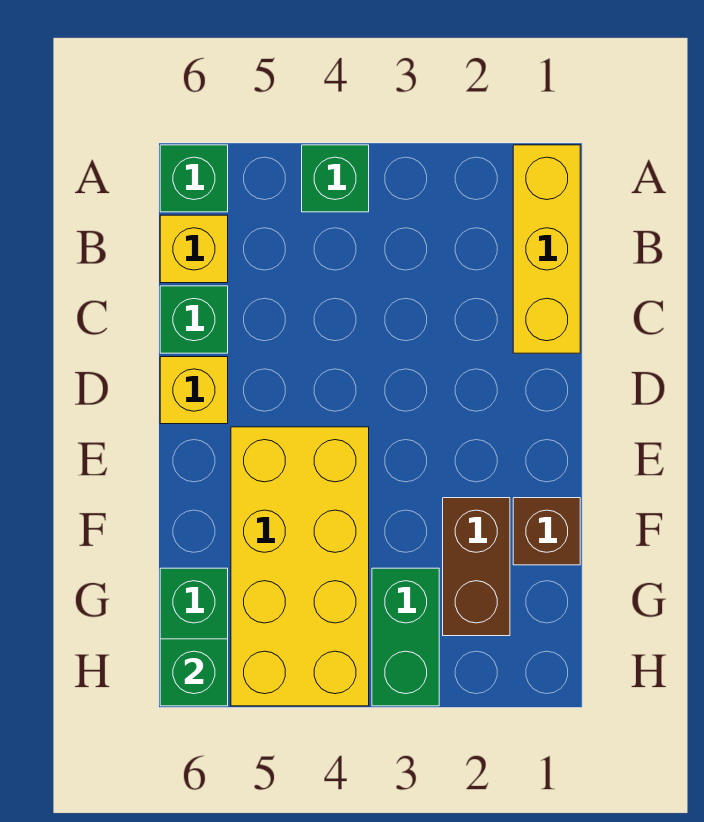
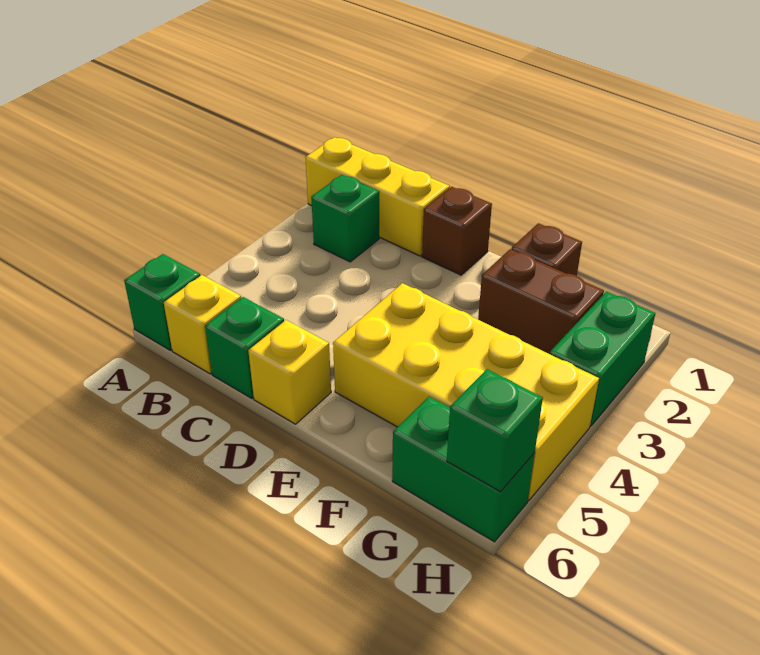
green 1x1 brick [302,145,369,212] -> green 1x1 brick moved to [311,175,379,262]
none -> brown 1x1 brick [422,187,492,275]
green 1x2 brick [372,568,439,706] -> green 1x2 brick turned to [550,292,655,426]

